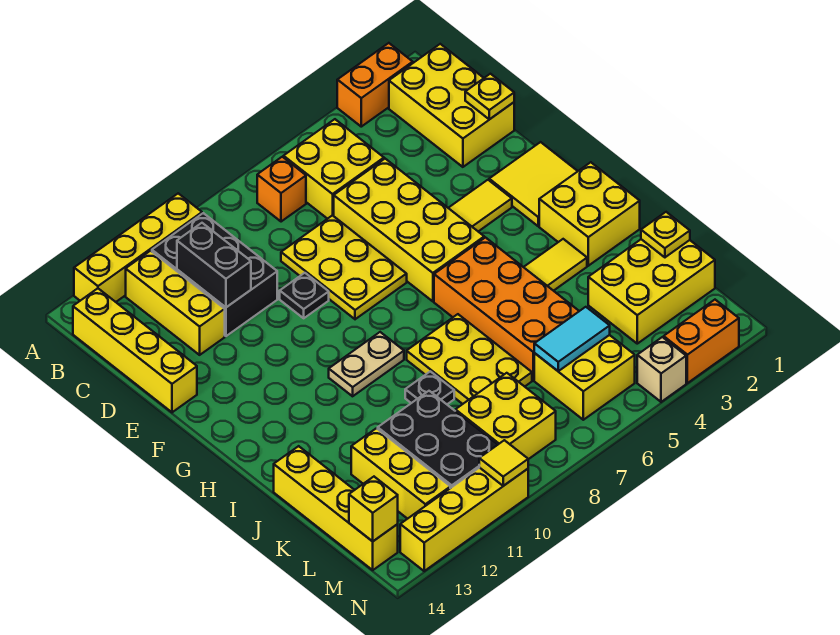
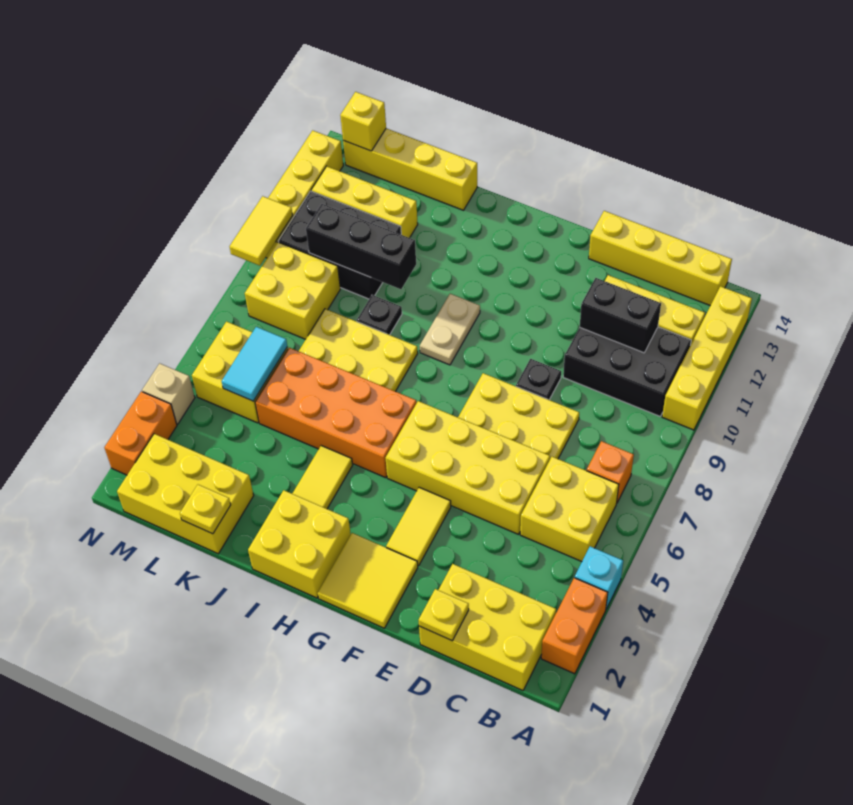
none -> cyan 1x1 brick [575,546,623,609]
none -> black 1x3 brick [306,204,416,289]
yellow 2x3 brick [588,239,715,344] -> yellow 2x3 brick turned to [117,434,254,554]
yellow 1x1 tile [479,440,528,486] -> yellow 1x2 tile [230,196,293,266]

